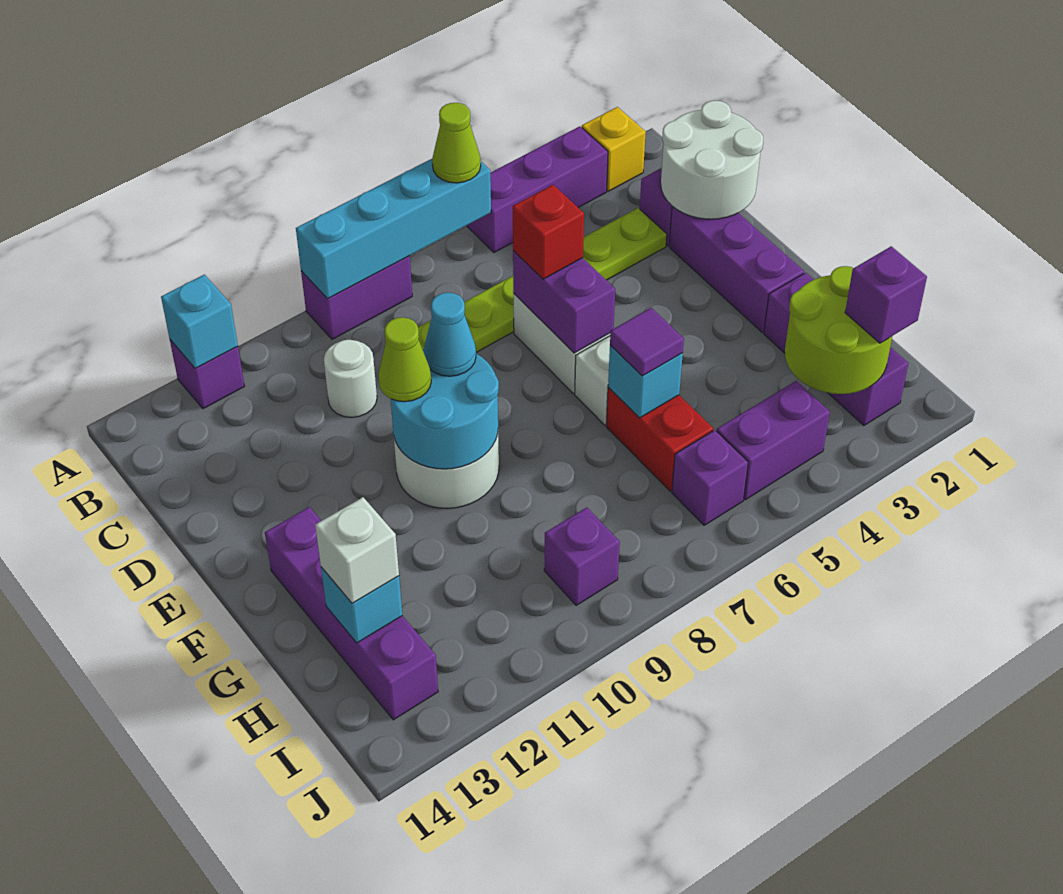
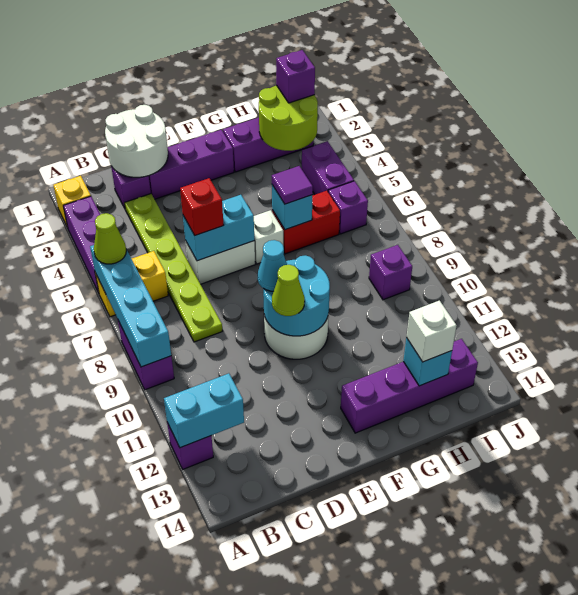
none -> yellow 1x2 brick [95,251,168,317]
cyan 1x1 brick [161,275,238,368] -> cyan 1x2 brick [164,373,244,448]
white 1x1 round brick [324,340,377,418] -> none
purple 1x2 brick [513,251,615,353] -> cyan 1x2 brick [183,195,254,261]

